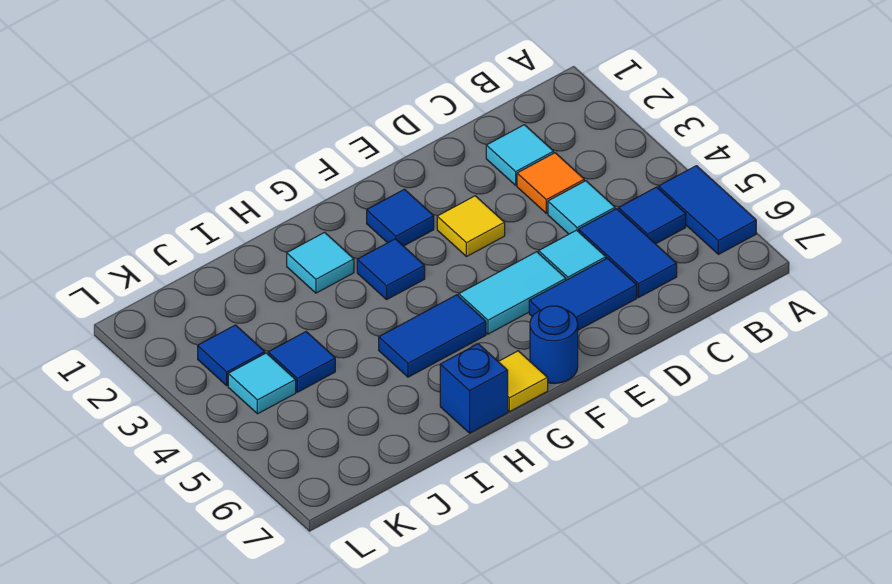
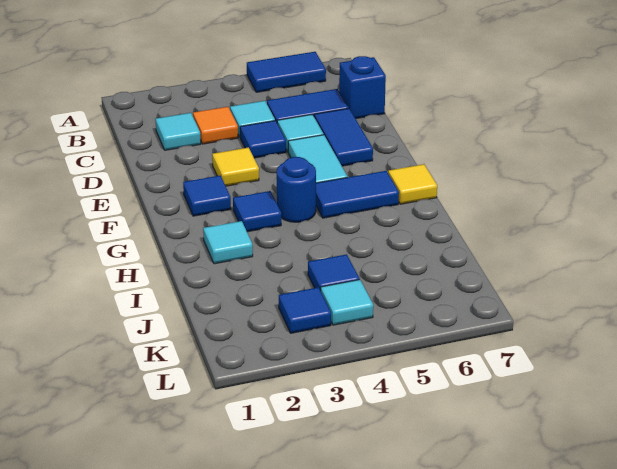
blue 1x1 tile [619,187,686,244] -> blue 1x1 tile moved to [240,121,286,158]
blue 1x1 round brick [530,306,578,384] -> blue 1x1 round brick moved to [277,157,316,222]
blue 1x2 tile [379,295,486,377] -> blue 1x2 tile turned to [316,171,399,218]
blue 1x1 brick [440,344,508,433] -> blue 1x1 brick moved to [339,56,386,119]

